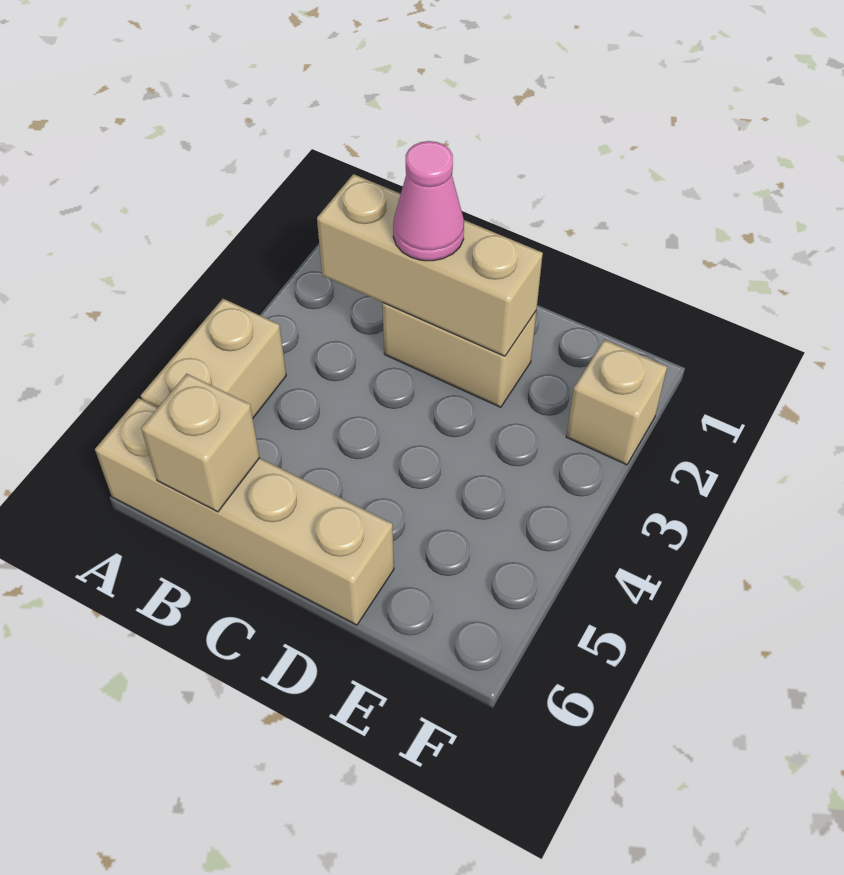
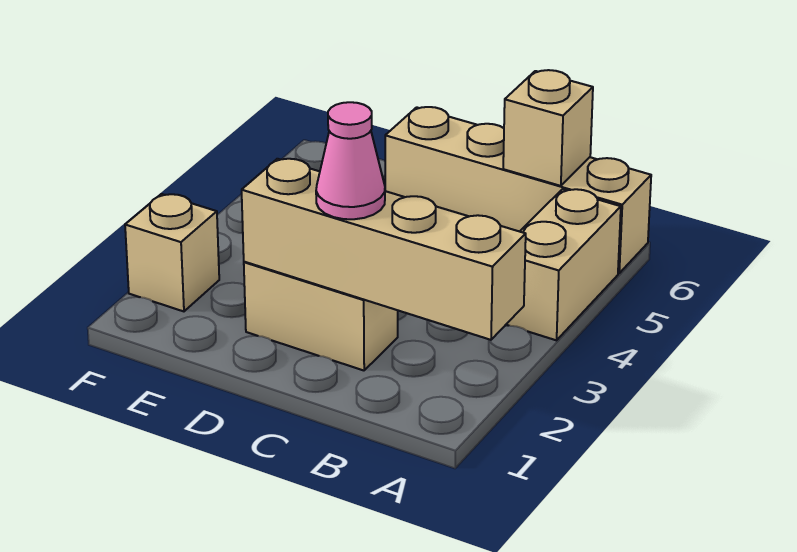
tan 1x3 brick [317,174,543,356] -> tan 1x4 brick [242,159,526,340]

